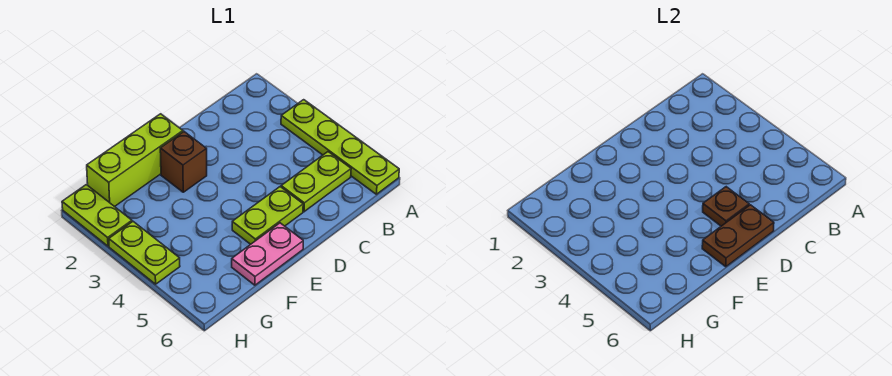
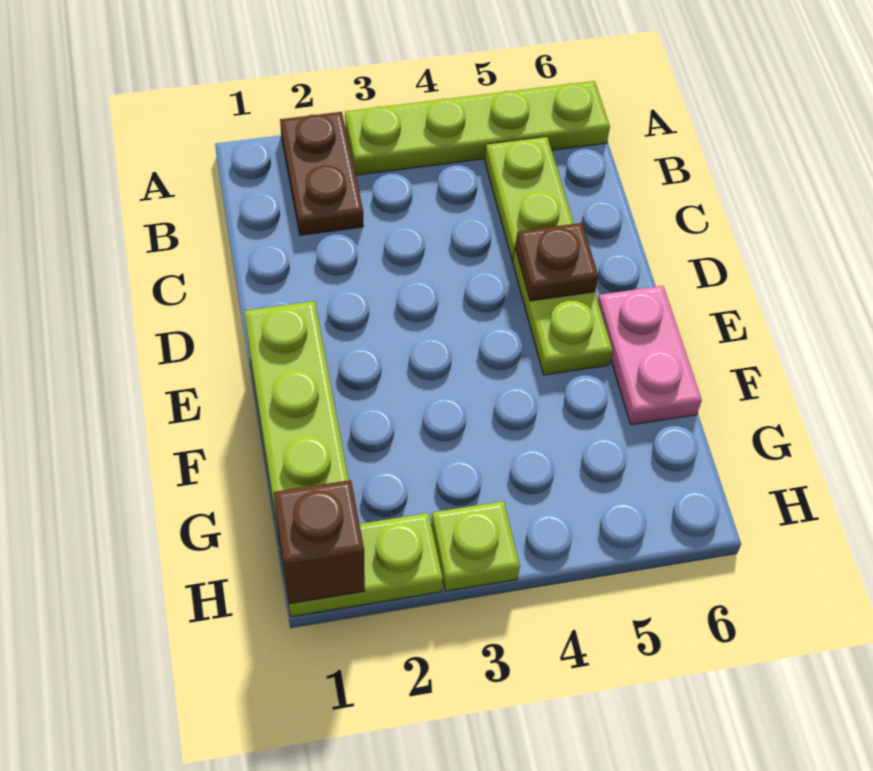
brown 1x2 plate [702,205,774,267] -> brown 1x2 plate moved to [280,112,363,235]
brown 1x1 brick [160,132,207,192] -> brown 1x1 brick moved to [274,480,365,604]
lime 1x2 plate [109,222,180,284] -> lime 1x1 plate [431,501,520,591]

